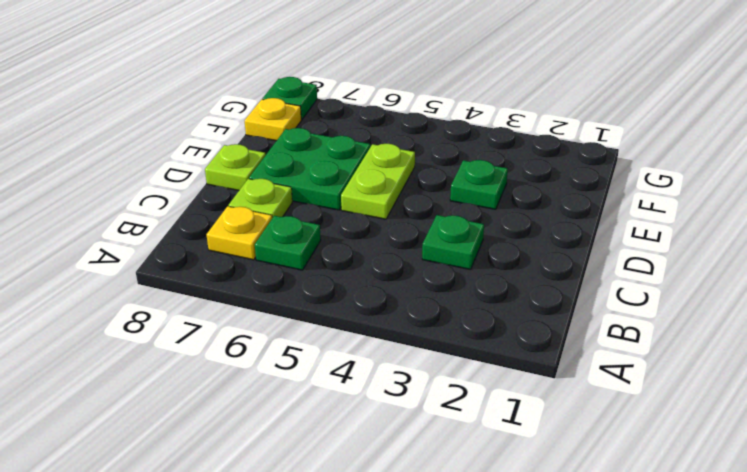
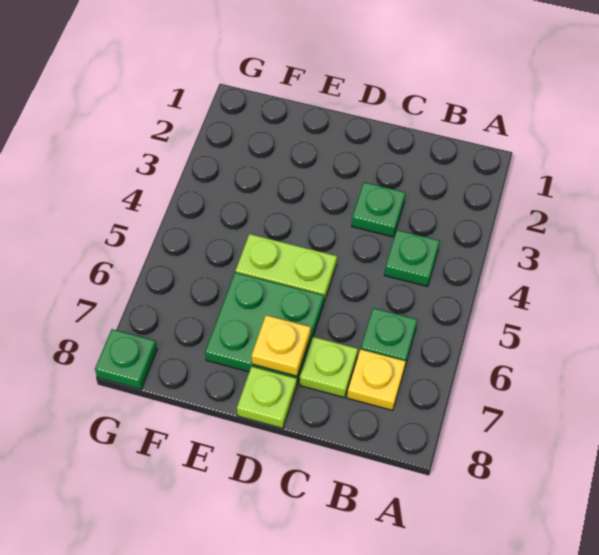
green 1x1 plate [450,160,508,209] -> green 1x1 plate moved to [385,230,440,286]
yellow 1x1 plate [245,98,301,141] -> yellow 1x1 plate moved to [252,315,311,376]

